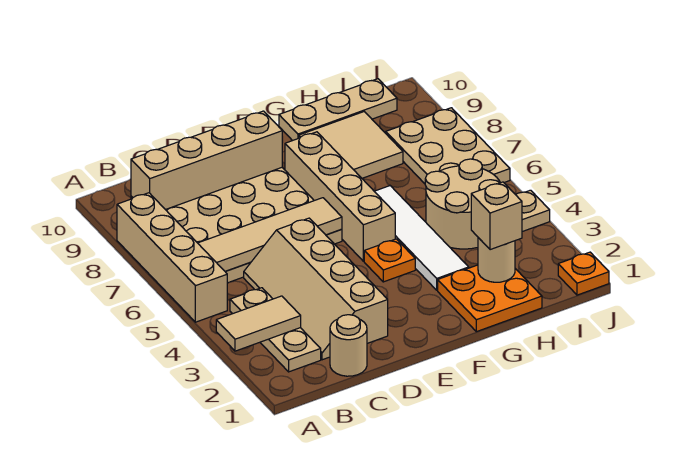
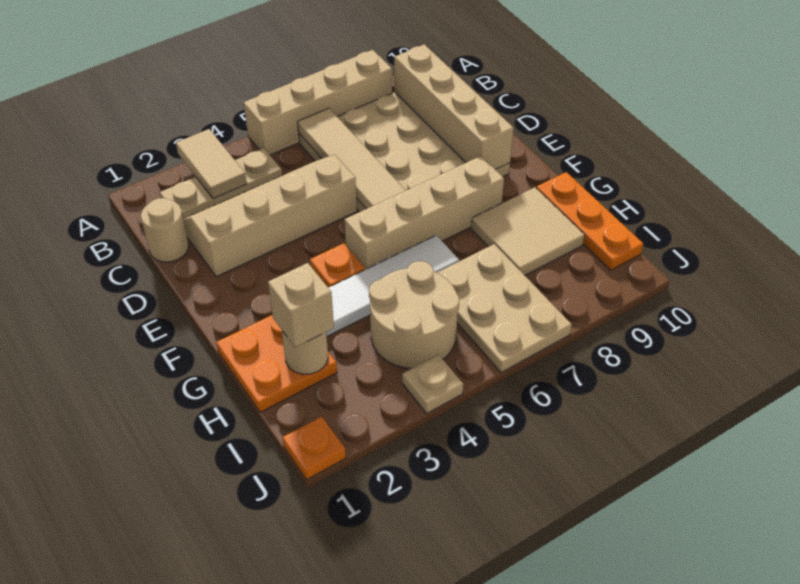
tan 1x3 plate [279,79,397,141] -> orange 1x3 plate [536,172,643,270]
tan 2x3 plate [386,108,510,184] -> tan 2x3 plate turned to [437,244,572,373]

